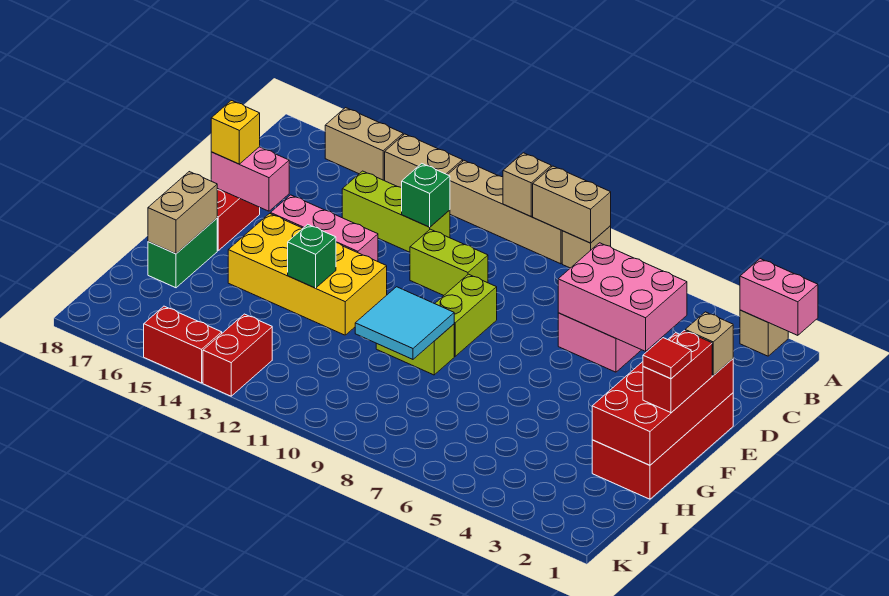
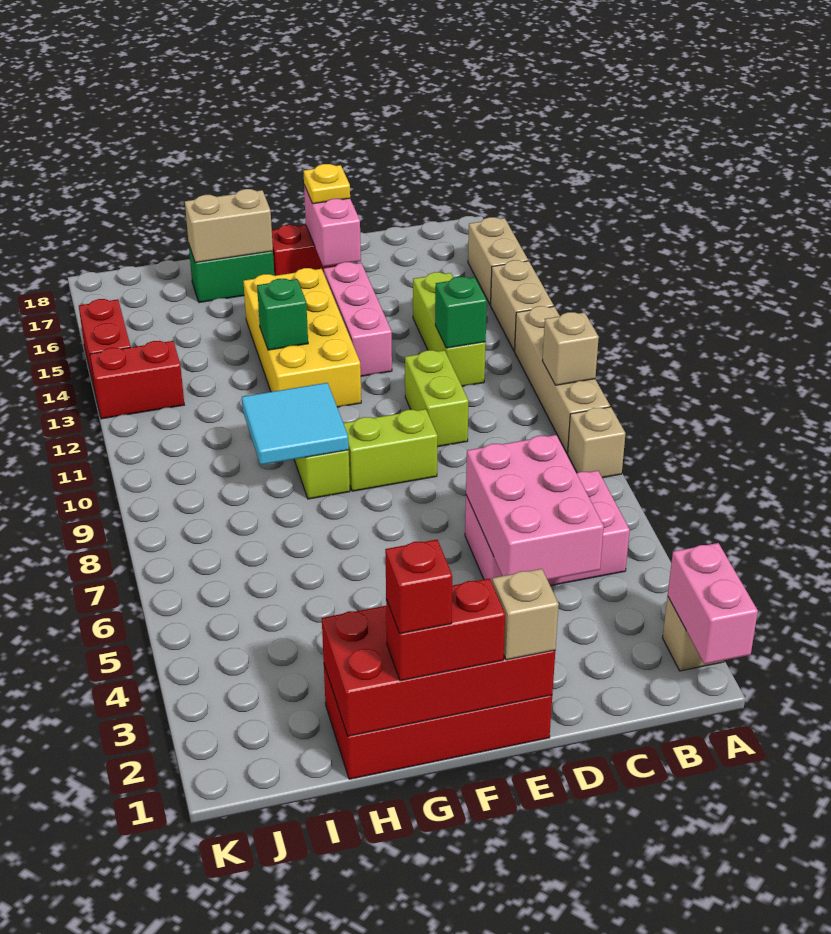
tan 1x2 brick [533,166,611,243] -> none
yellow 1x1 brick [211,101,260,164] -> yellow 1x1 plate [303,164,350,204]
red 1x1 tile [643,338,691,379] -> red 1x1 brick [385,540,452,634]

